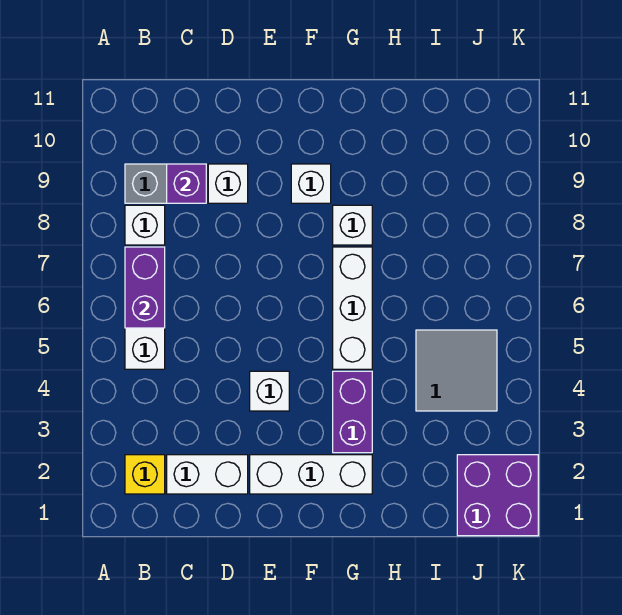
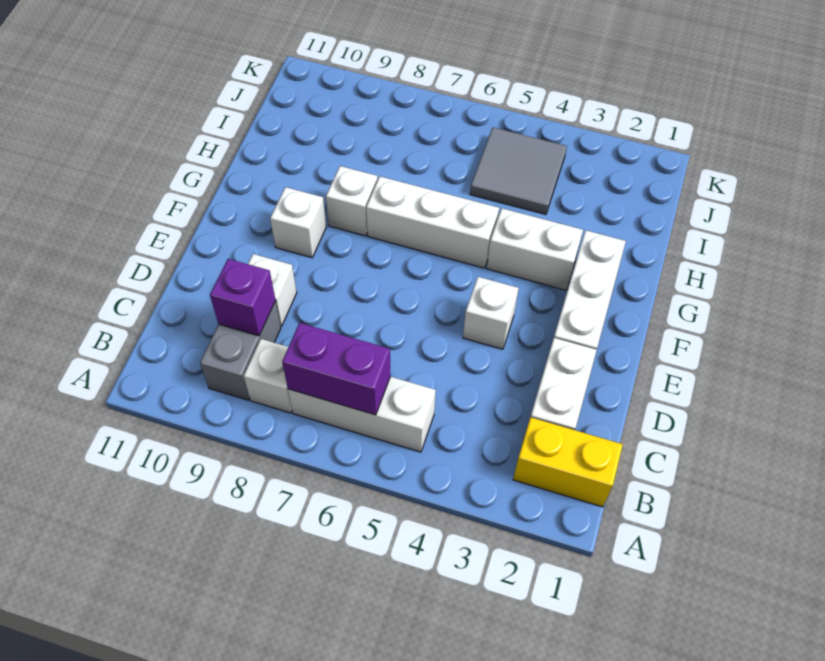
yellow 1x1 brick [125,455,165,494] -> yellow 1x2 brick [513,417,623,507]
purple 1x2 brick [333,371,372,453] -> white 1x2 brick [487,208,583,290]
purple 2x2 brick [457,455,538,536] -> none

